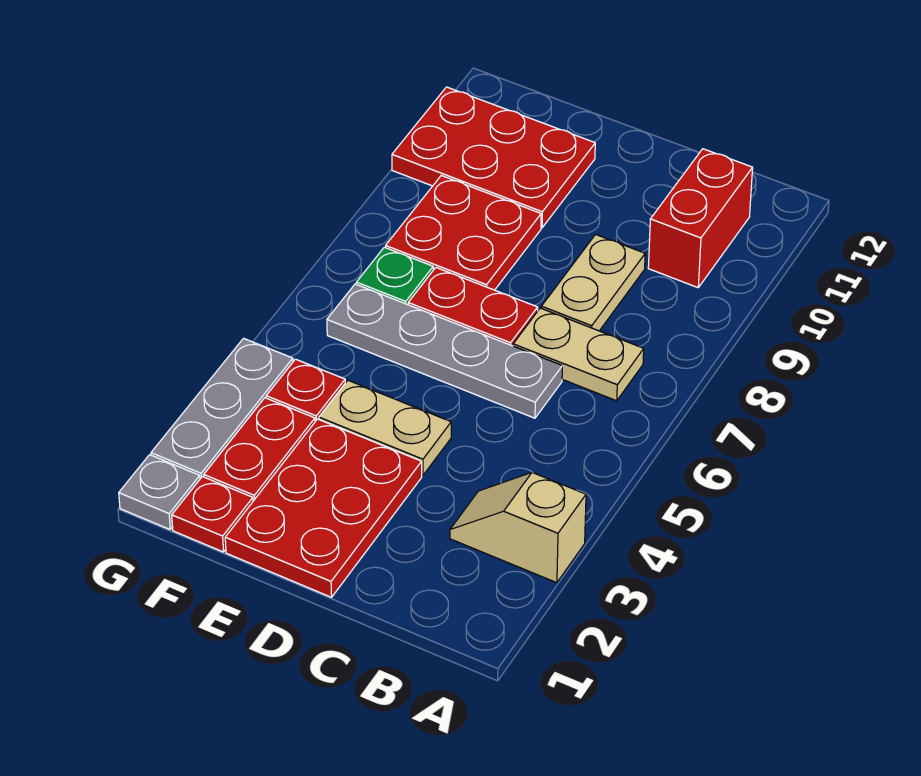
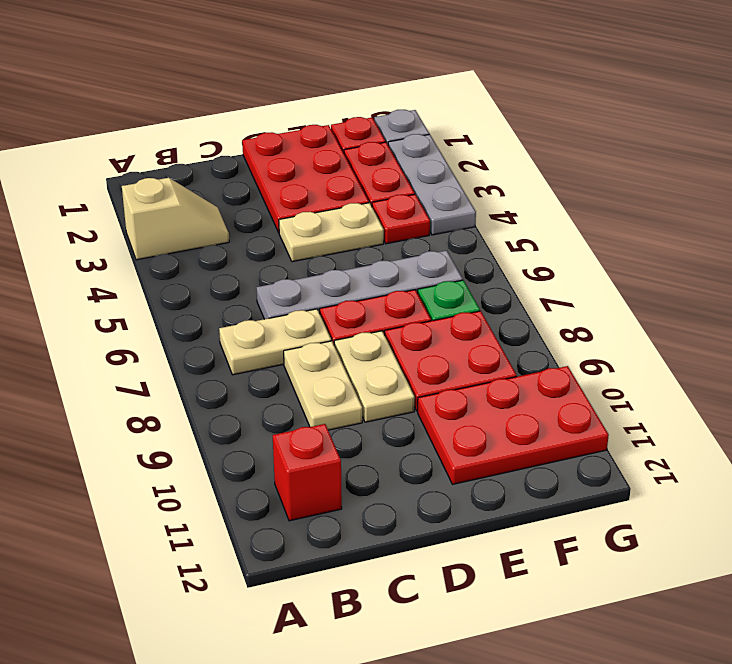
red 1x2 brick [648,149,753,288] -> red 1x1 brick [273,424,342,521]
none -> tan 1x2 plate [334,331,415,422]

